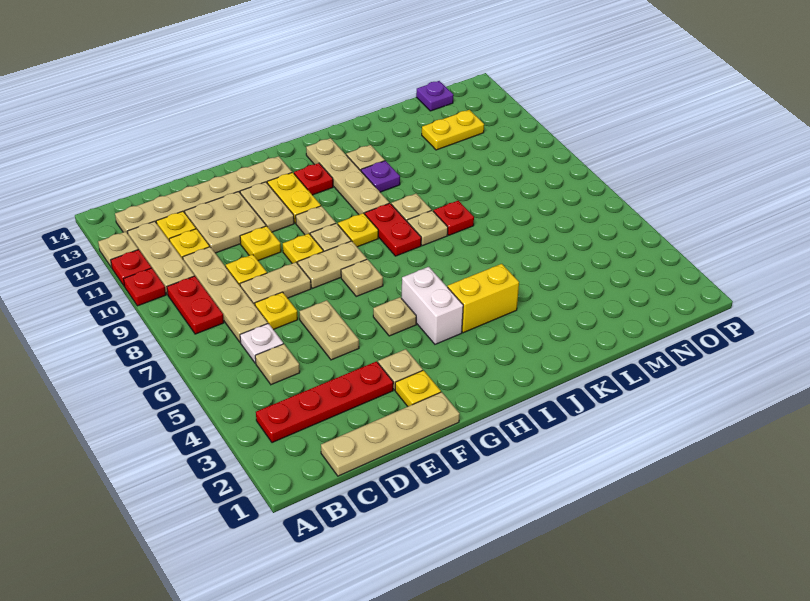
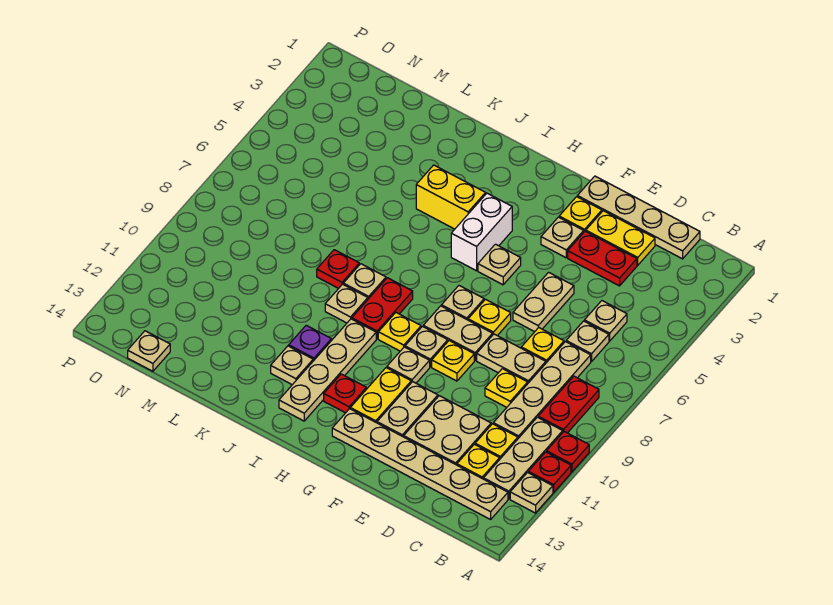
red 1x4 plate [256,361,393,443] -> red 1x2 plate [568,231,637,286]
white 1x1 plate [240,323,283,363] -> tan 1x1 plate [566,321,609,362]
yellow 1x1 plate [240,226,281,261] -> yellow 1x1 plate moved to [468,299,511,336]
yellow 1x2 plate [422,110,484,150] -> yellow 1x2 plate moved to [586,211,655,265]
purple 1x1 plate [416,81,453,111] -> tan 1x1 plate [128,331,170,371]

